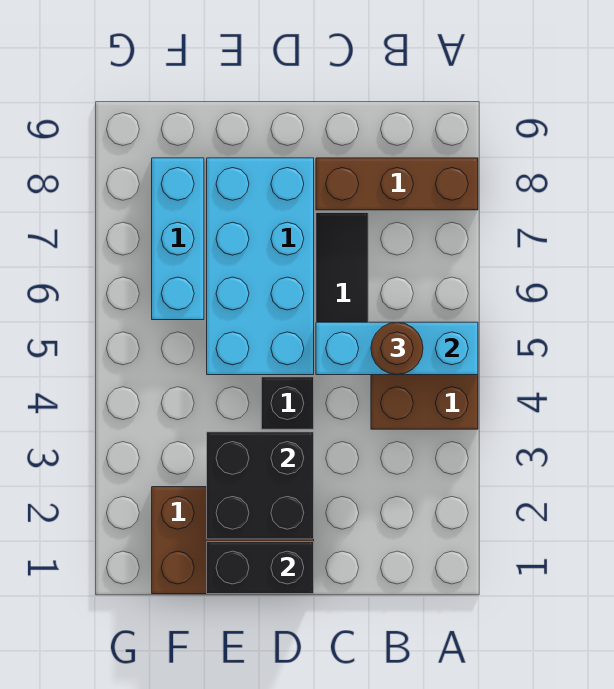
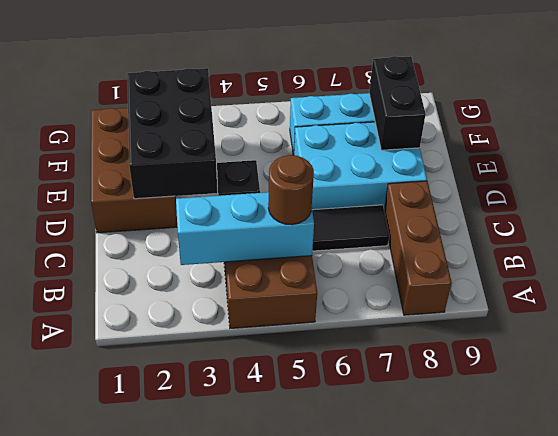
cyan 1x3 brick [316,322,478,375] -> cyan 1x3 brick turned to [176,192,314,265]
black 1x2 brick [207,542,314,594] -> black 1x2 brick moved to [369,56,426,150]
black 2x2 brick [207,432,314,539] -> black 2x3 brick [127,68,217,199]
cyan 2x4 brick [207,158,314,375] -> cyan 2x3 brick [294,122,427,210]

